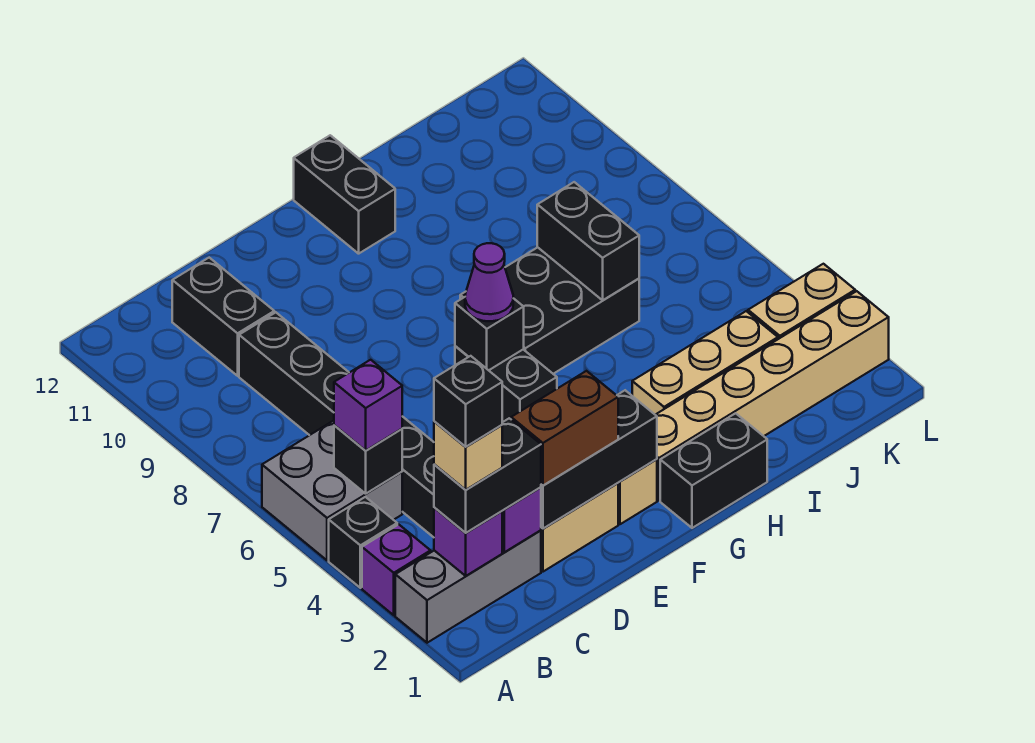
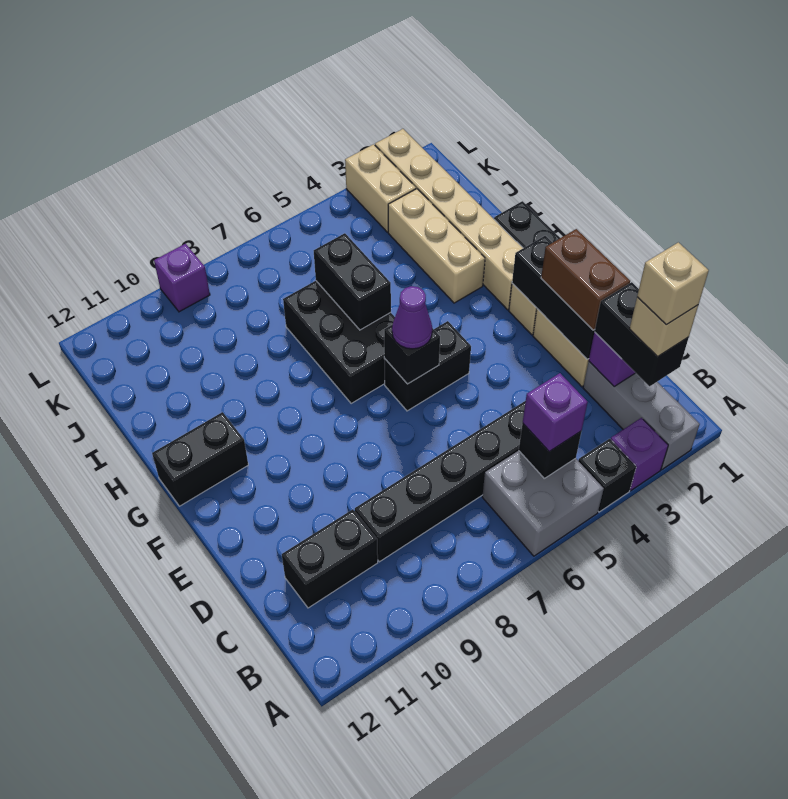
purple 1x1 brick [434,507,502,576] -> purple 1x1 brick moved to [154,244,210,312]
black 1x1 brick [434,356,502,447] -> tan 1x1 brick [637,242,709,325]
black 1x2 brick [537,182,639,300] -> black 1x2 brick turned to [314,233,391,330]

